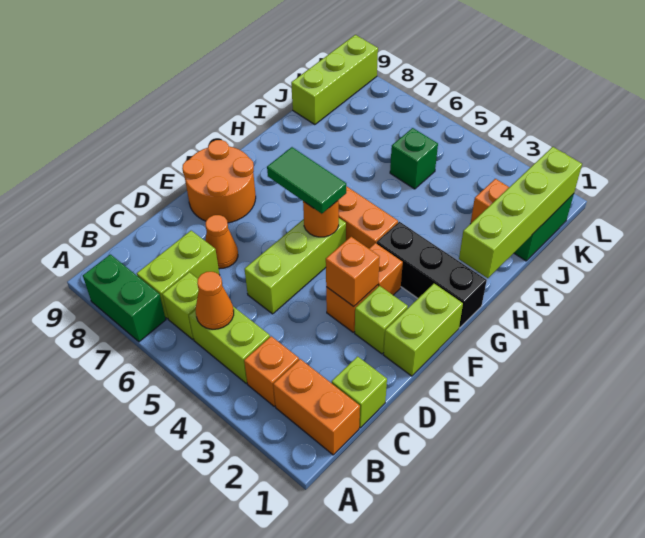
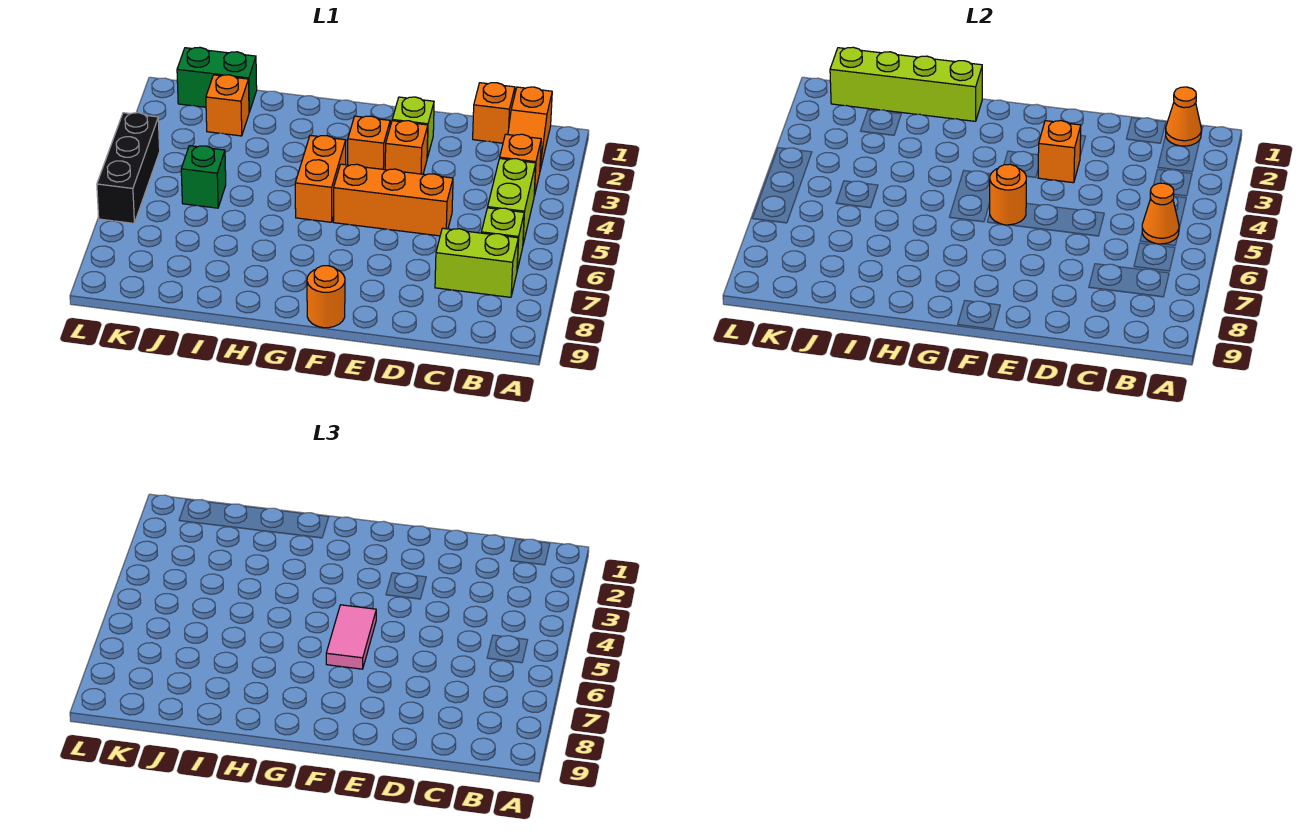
green 1x2 brick [83,254,166,342] -> none
orange 1x2 brick [273,359,360,455] -> orange 1x2 slope [508,87,552,170]
lime 1x1 brick [332,356,387,428] -> orange 1x1 brick [473,83,515,143]
lime 1x3 brick [245,218,346,314] -> orange 1x3 brick [333,164,453,236]
orange 1x1 cone [205,215,238,269] -> orange 1x1 cone moved to [1166,87,1201,146]
lime 1x2 brick [384,284,463,376] -> none
orange 2x2 round brick [182,140,256,223] -> orange 1x1 round brick [307,266,345,328]
green 1x2 tile [267,147,346,214] -> pink 1x2 tile [326,605,376,669]
black 1x3 brick [376,222,487,328] -> black 1x3 brick moved to [97,113,160,223]
lime 1x3 brick [291,35,378,125] -> none

